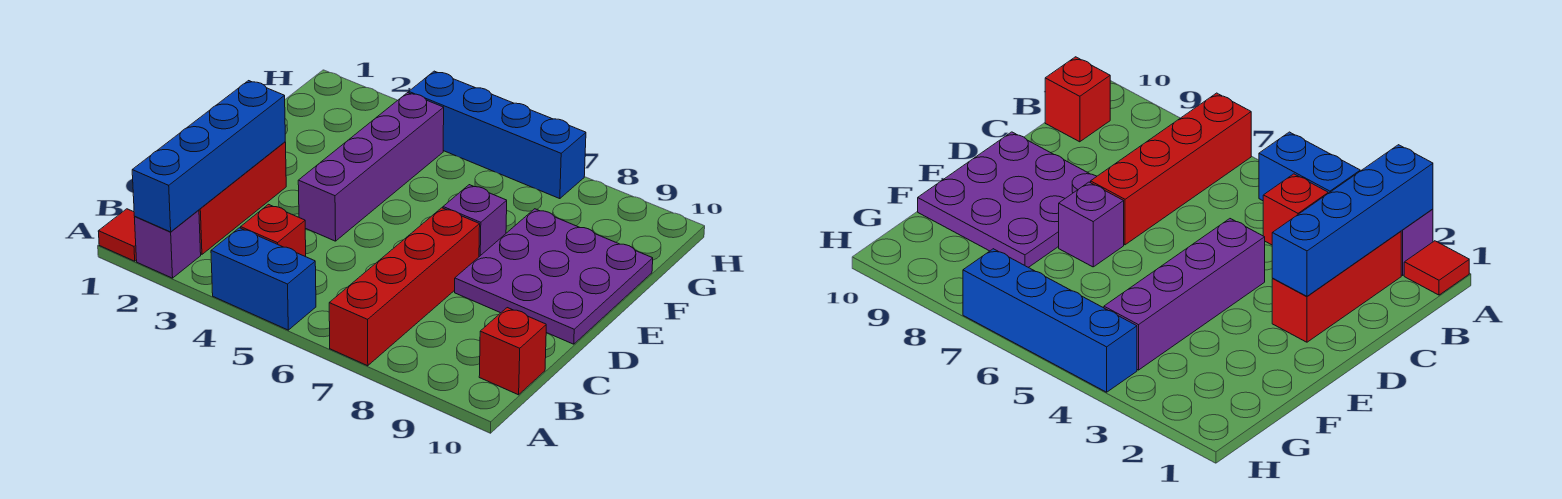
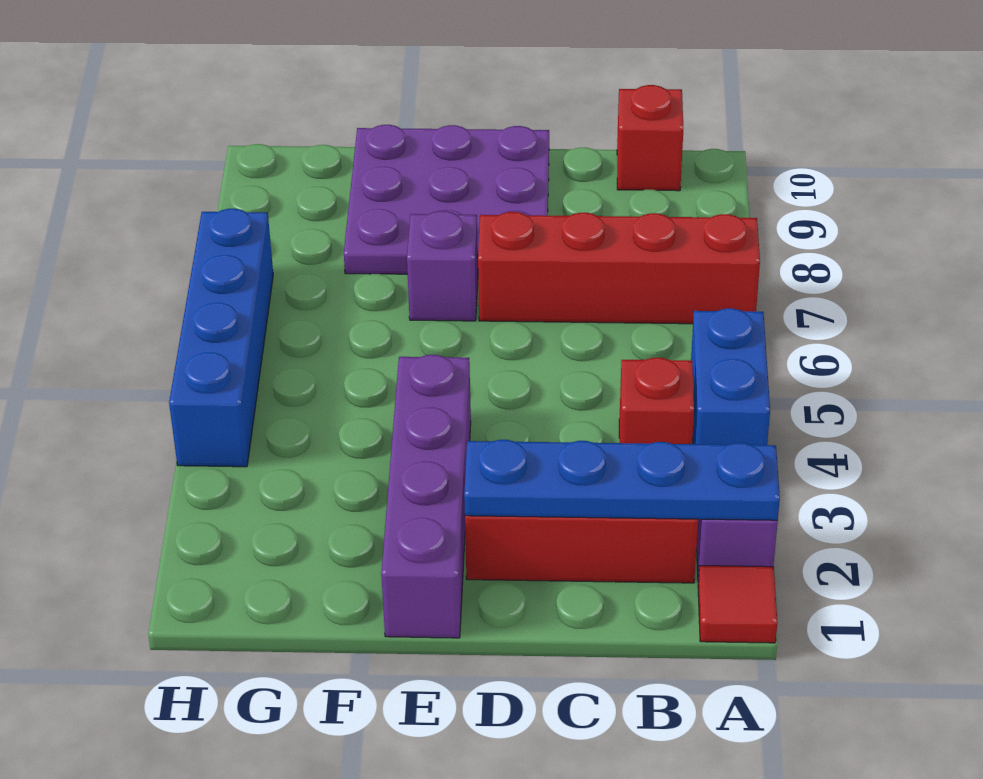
blue 1x4 brick [132,81,285,232] -> blue 1x4 plate [464,440,780,520]
purple 1x4 brick [298,93,444,241] -> purple 1x4 brick turned to [381,355,471,638]

